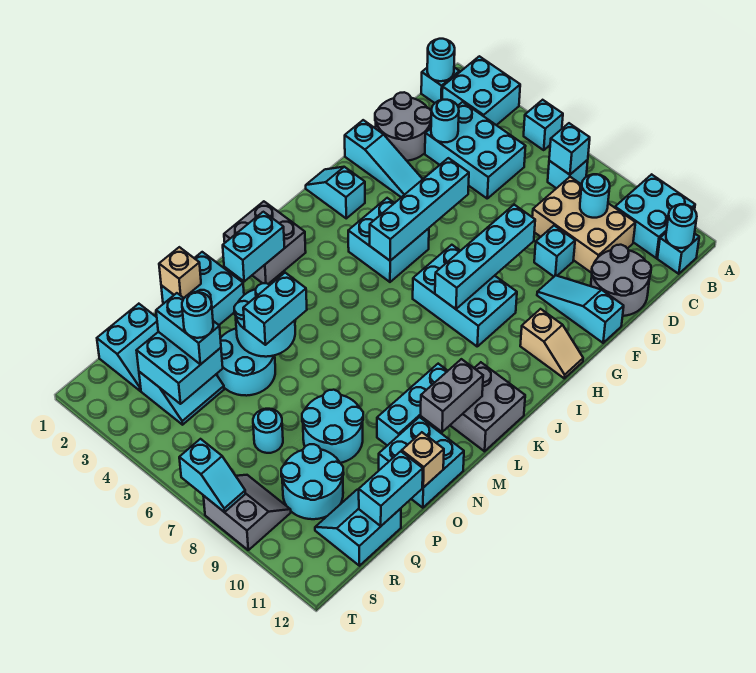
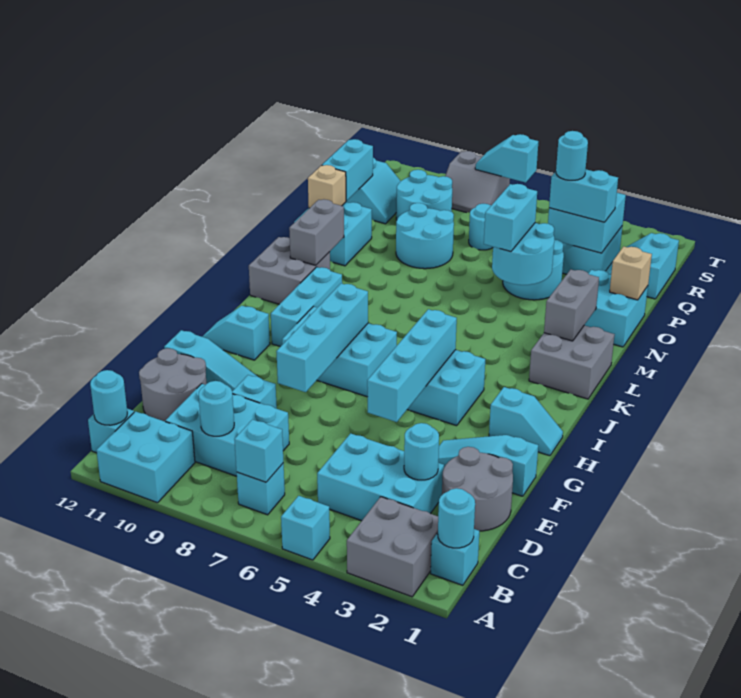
cyan 2x2 brick [442,56,520,125] -> grey 2x2 brick [347,497,438,597]
tan 2x3 brick [532,177,635,273] -> cyan 2x3 brick [165,384,289,476]
tan 1x2 slope [520,309,583,378] -> cyan 1x2 slope [202,306,270,360]
cyan 1x2 brick [223,212,284,281] -> grey 1x2 brick [544,270,599,341]
cyan 1x3 brick [377,364,448,446] -> cyan 1x3 brick moved to [271,267,342,347]

